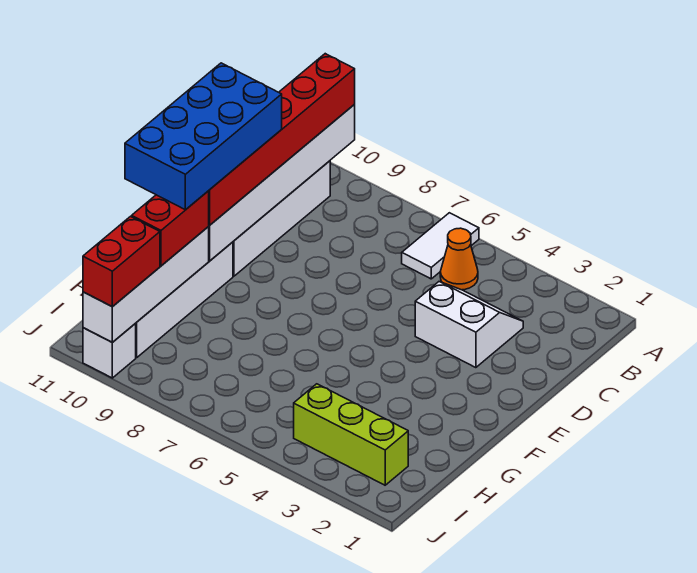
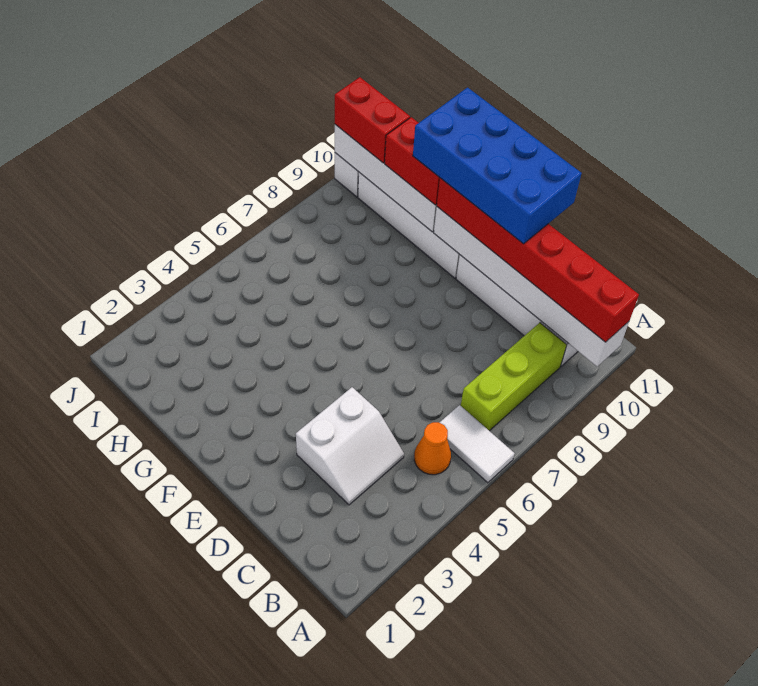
lime 1x3 brick [294,384,408,485] -> lime 1x3 brick moved to [461,323,567,431]

